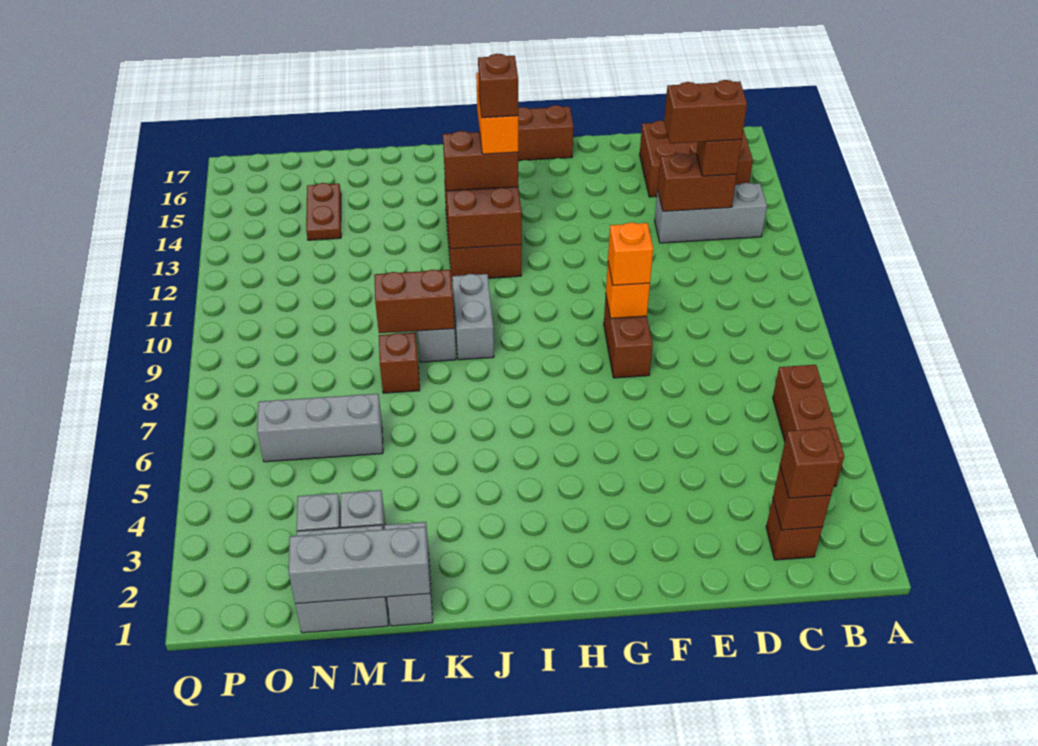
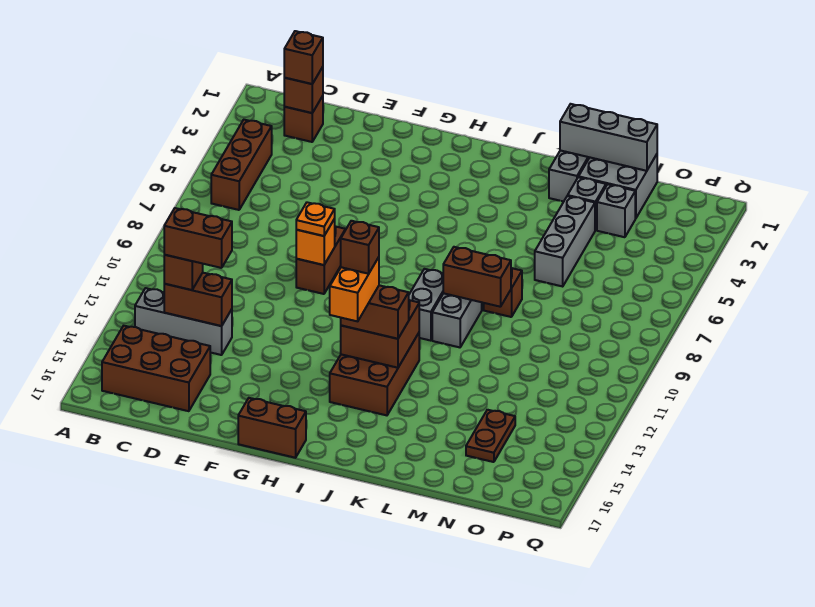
orange 1x1 brick [608,222,653,285] -> orange 1x1 plate [296,202,335,236]
grey 1x3 brick [257,394,383,462] -> grey 1x3 brick turned to [535,196,595,286]

